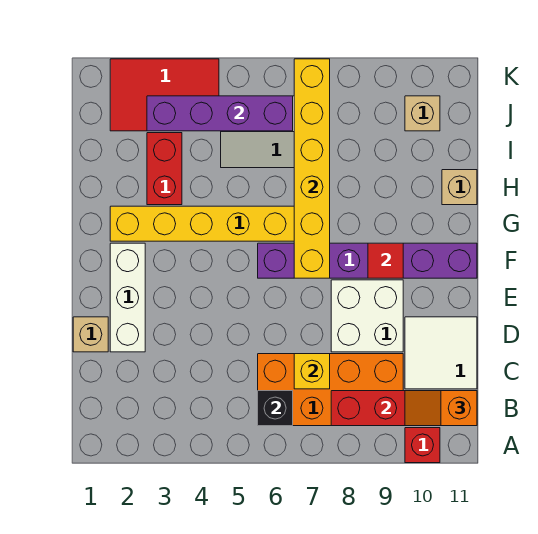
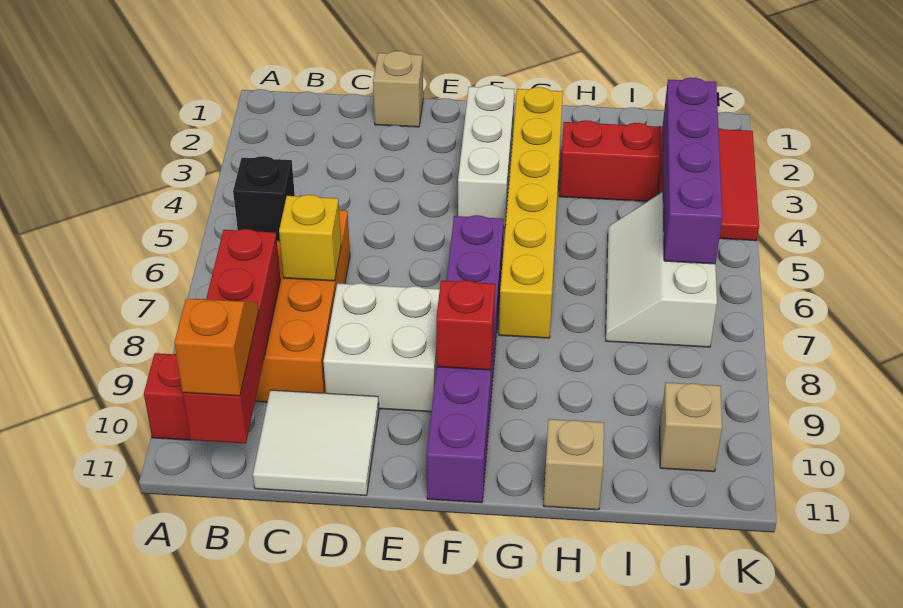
white 1x3 brick [110,243,145,352] -> white 1x3 brick turned to [458,85,514,227]
yellow 1x6 brick [294,59,330,278] -> none
red 1x1 tile [368,243,403,278] -> red 1x1 brick [436,280,495,370]

